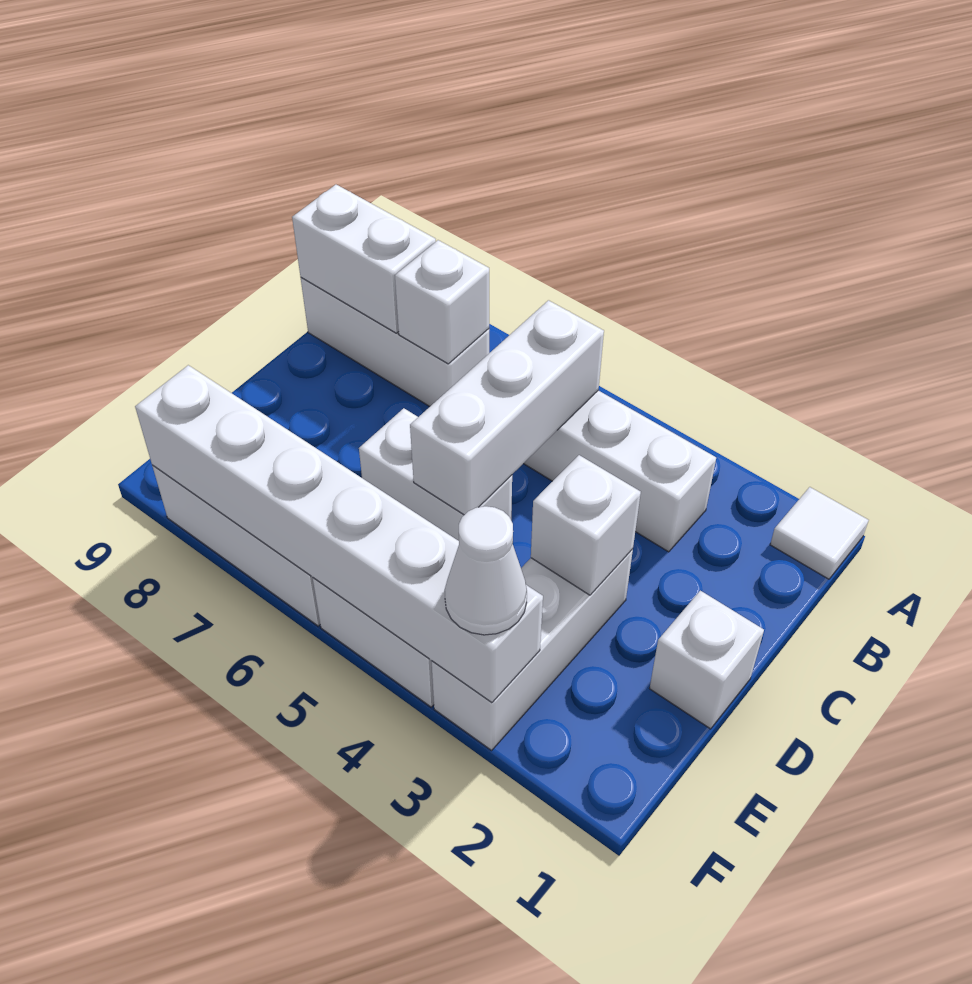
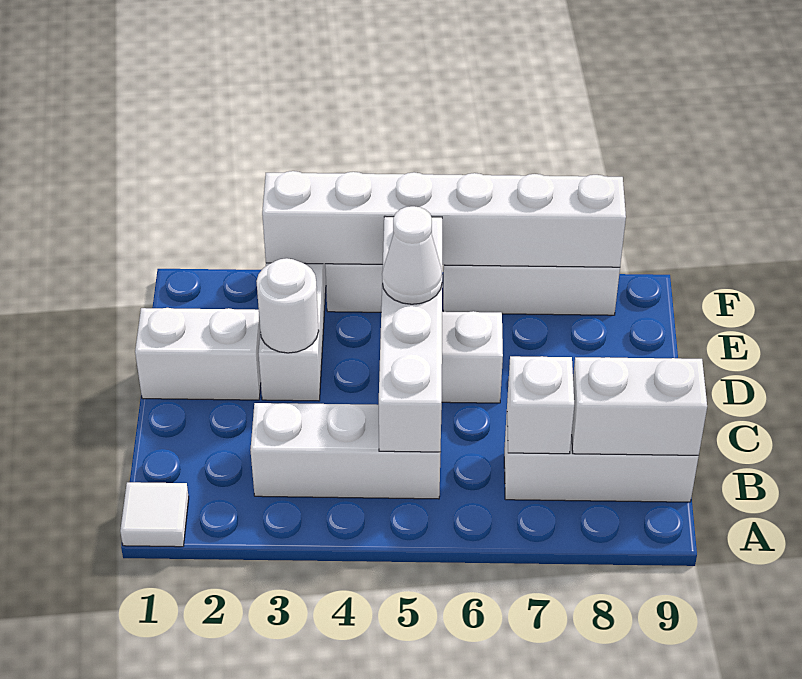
white 1x3 brick [410,300,604,515] -> white 1x4 brick [379,216,442,452]
white 1x1 brick [650,591,764,729] -> white 1x2 brick [135,308,261,400]
white 1x1 brick [531,455,641,595] -> white 1x1 round brick [256,258,319,353]
white 1x1 cone [445,506,527,635] -> white 1x1 cone moved to [382,206,442,304]

